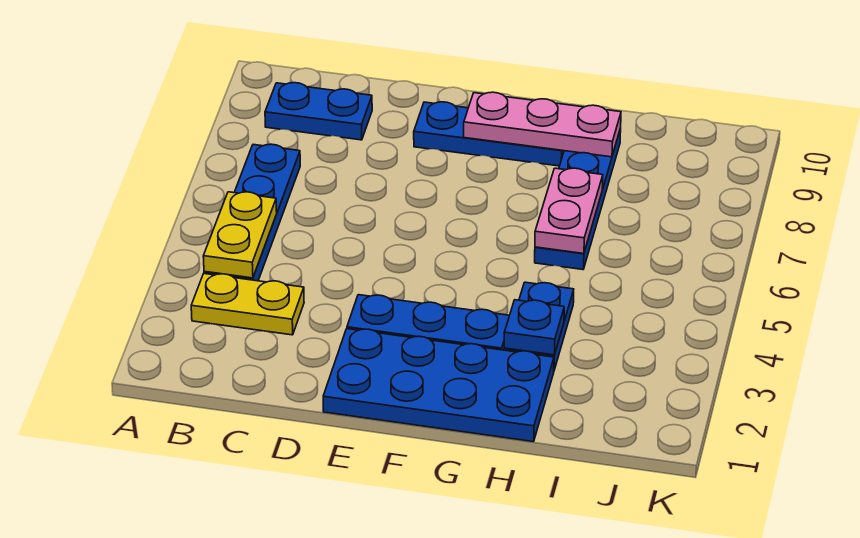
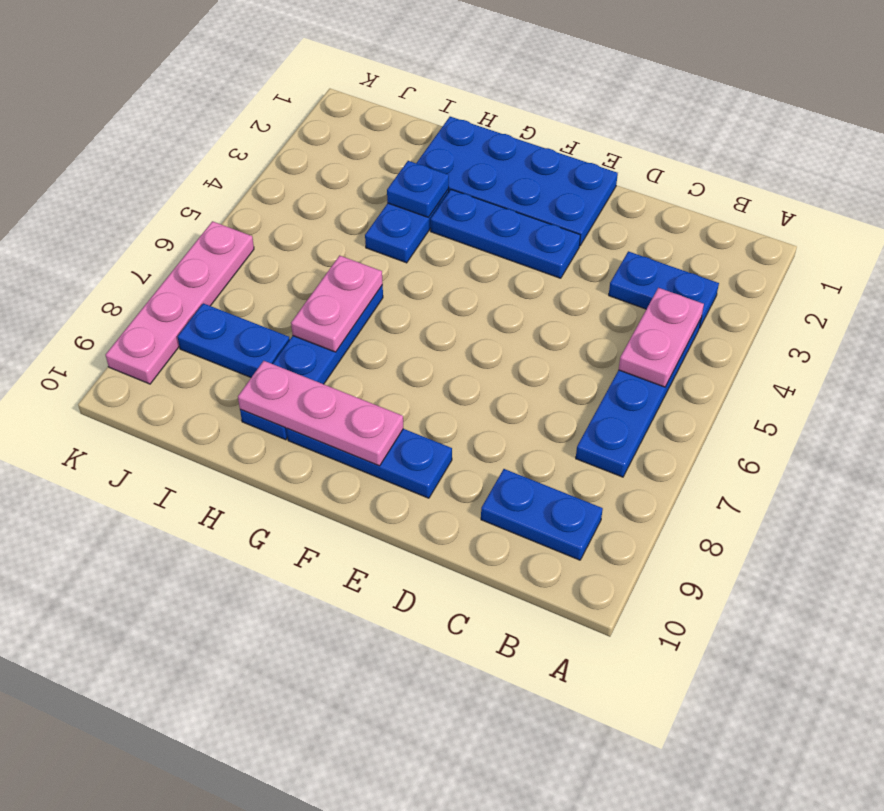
yellow 1x2 plate [191,274,304,335] -> blue 1x2 plate [609,251,719,328]
yellow 1x2 plate [203,192,277,278] -> pink 1x2 plate [619,288,704,387]
none -> blue 1x2 plate [178,303,290,377]
none -> pink 1x4 plate [105,221,254,384]

